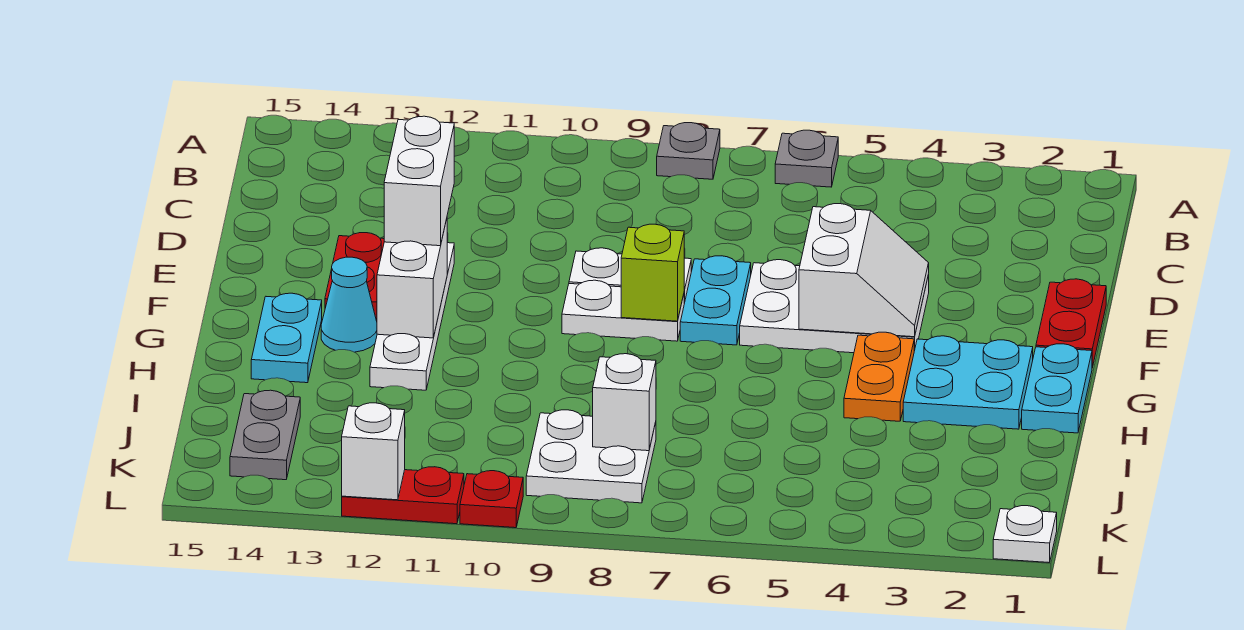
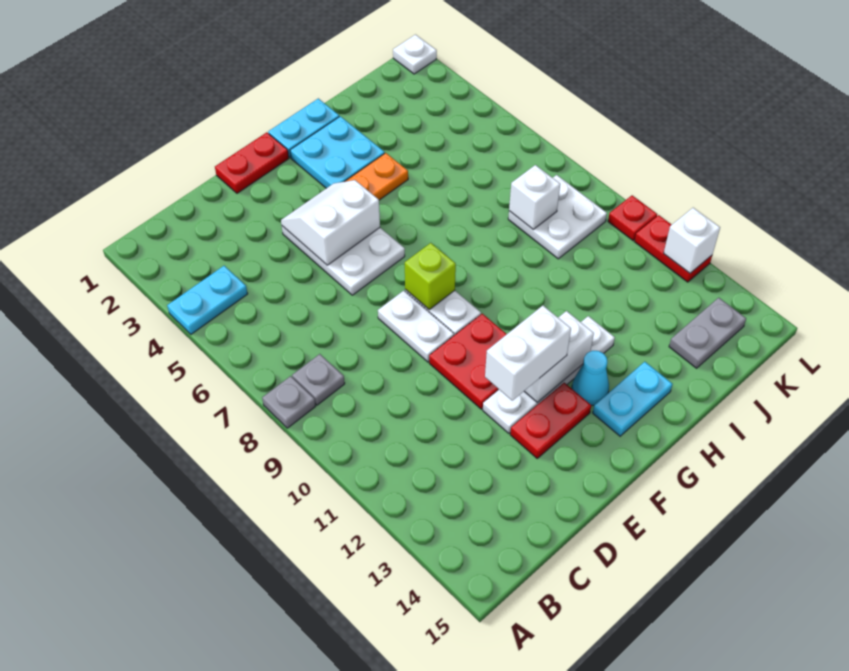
grey 1x1 plate [775,130,838,187] -> grey 1x1 plate moved to [292,354,345,405]
cyan 1x2 plate [680,256,751,345] -> cyan 1x2 plate moved to [167,266,248,334]
none -> red 2x2 plate [429,314,507,409]

